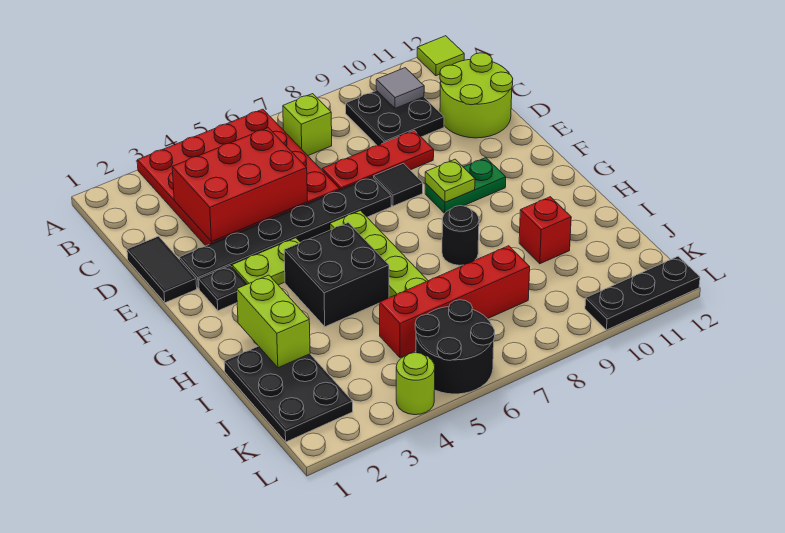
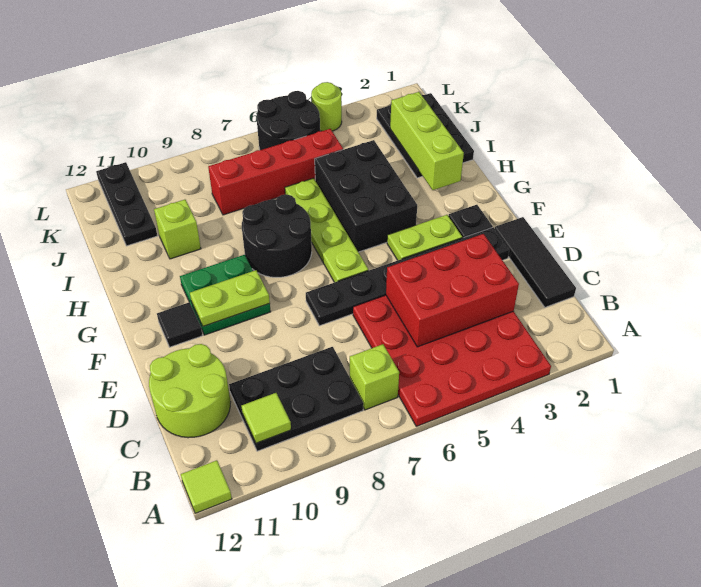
black 2x2 plate [346,90,444,146] -> black 2x3 plate [229,347,363,451]
grey 1x1 tile [376,68,424,108] -> lime 1x1 tile [242,393,291,443]
black 1x2 tile [127,236,197,303] -> black 1x3 tile [495,217,576,307]
red 1x3 plate [322,130,434,190] -> none
black 1x1 tile [374,163,423,206] -> black 1x1 tile moved to [157,302,203,347]
green 1x2 plate [425,158,506,214] -> green 2x2 plate [180,255,271,335]
lime 1x1 plate [425,159,475,202] -> lime 1x2 plate [190,270,270,326]
black 2x2 brick [284,223,389,327] -> black 2x3 brick [315,140,417,252]
lime 1x2 brick [237,275,310,368] -> lime 1x3 brick [390,92,464,190]
black 1x1 round brick [442,206,479,265] -> black 2x2 round brick [242,194,312,277]
red 1x1 brick [519,197,571,264] -> lime 1x1 brick [154,200,201,259]
black 1x3 plate [585,256,700,330] -> black 1x3 plate turned to [96,162,157,246]

